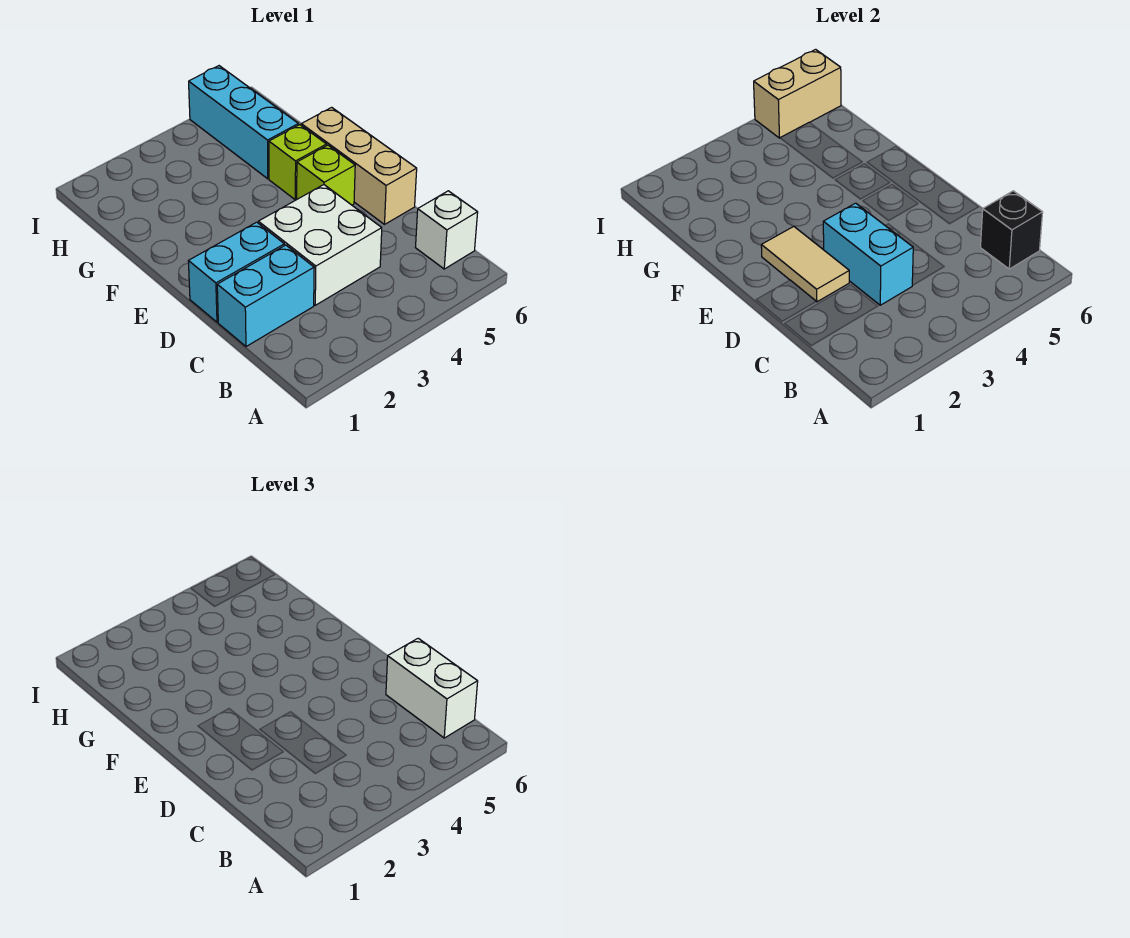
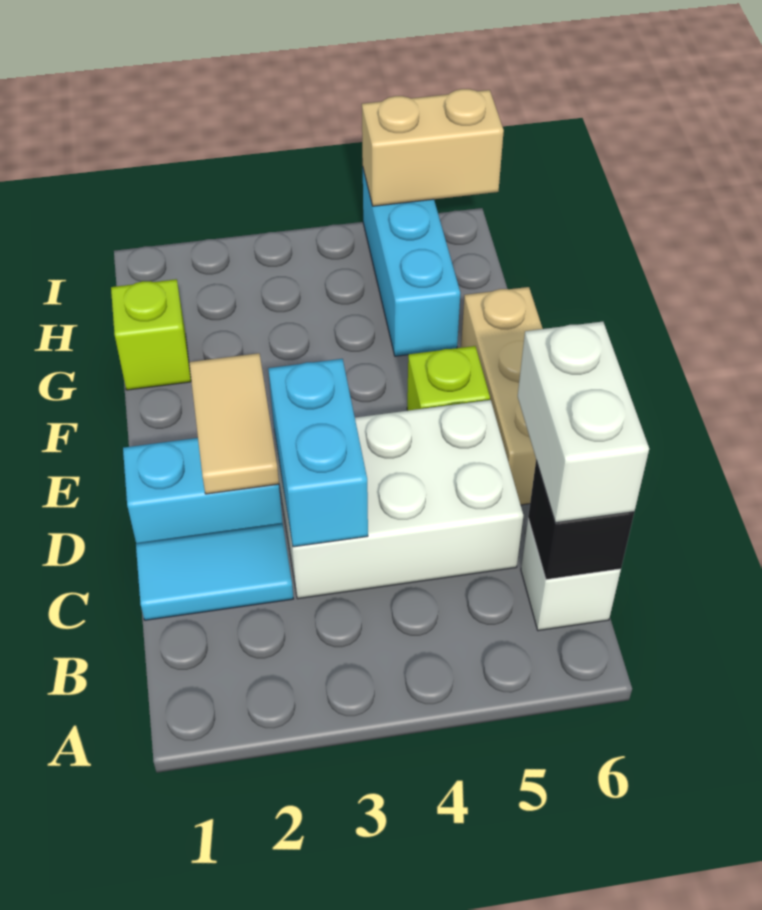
cyan 1x2 brick [217,245,314,347] -> cyan 1x2 tile [136,524,293,620]
white 2x2 brick [258,185,382,305] -> white 2x3 brick [274,400,523,599]
lime 1x1 brick [269,125,327,200] -> lime 1x1 brick moved to [111,279,191,390]

